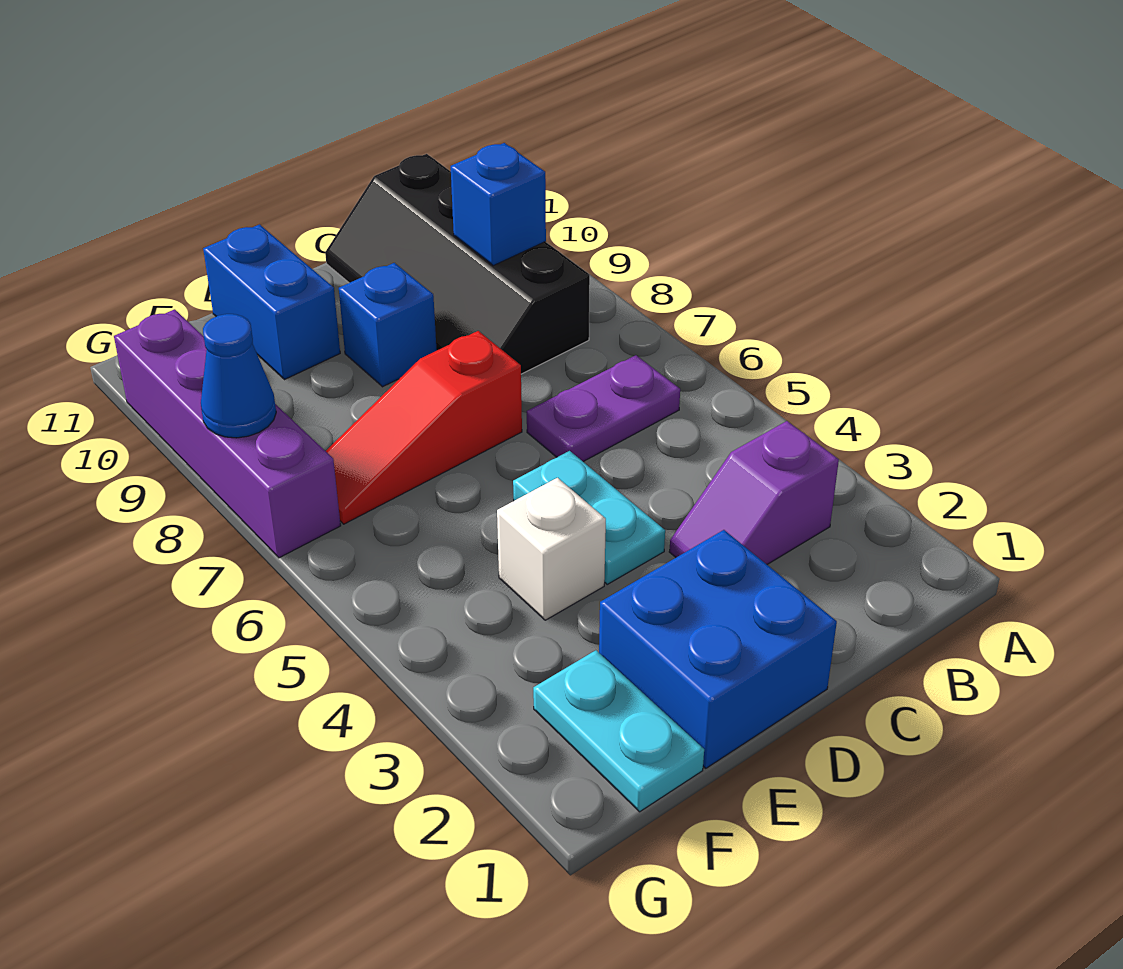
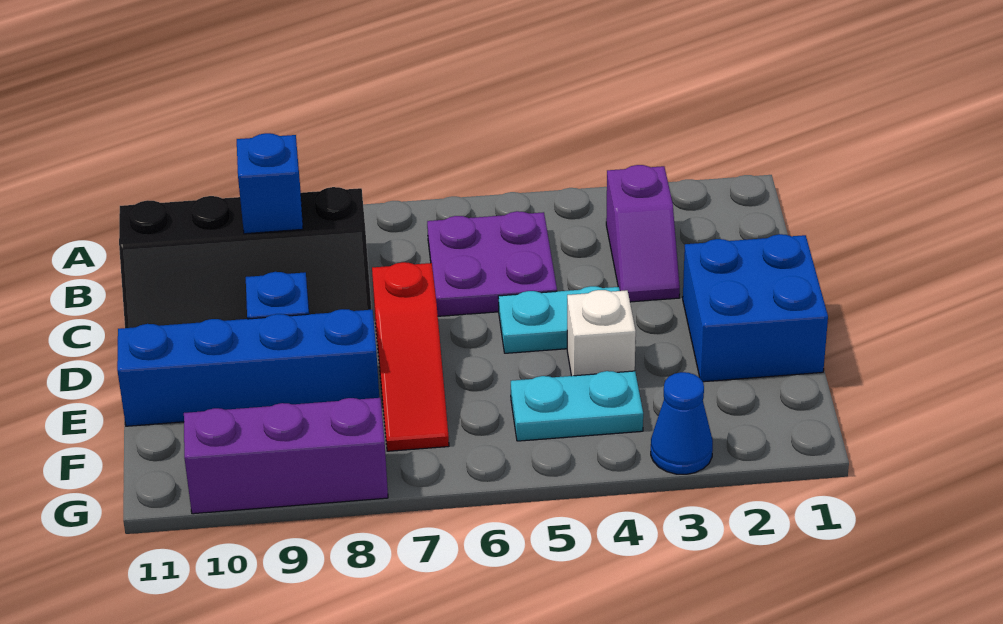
purple 1x2 plate [527,355,680,462] -> purple 2x2 plate [427,211,557,316]
blue 1x2 brick [203,225,340,380] -> blue 1x4 brick [117,309,379,426]
cyan 1x2 plate [533,650,704,812] -> cyan 1x2 plate moved to [511,371,643,441]
purple 1x4 brick [114,309,341,558] -> purple 1x3 brick [184,398,388,514]
blue 1x1 cone [201,314,276,438] -> blue 1x1 cone moved to [651,372,713,474]

